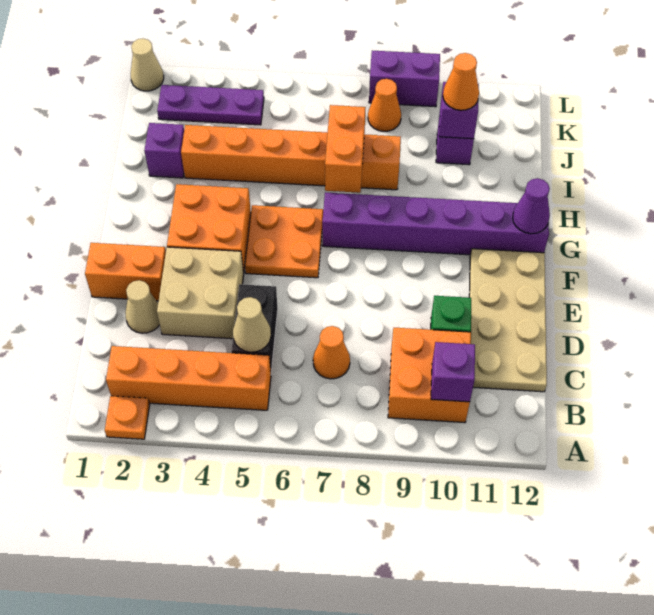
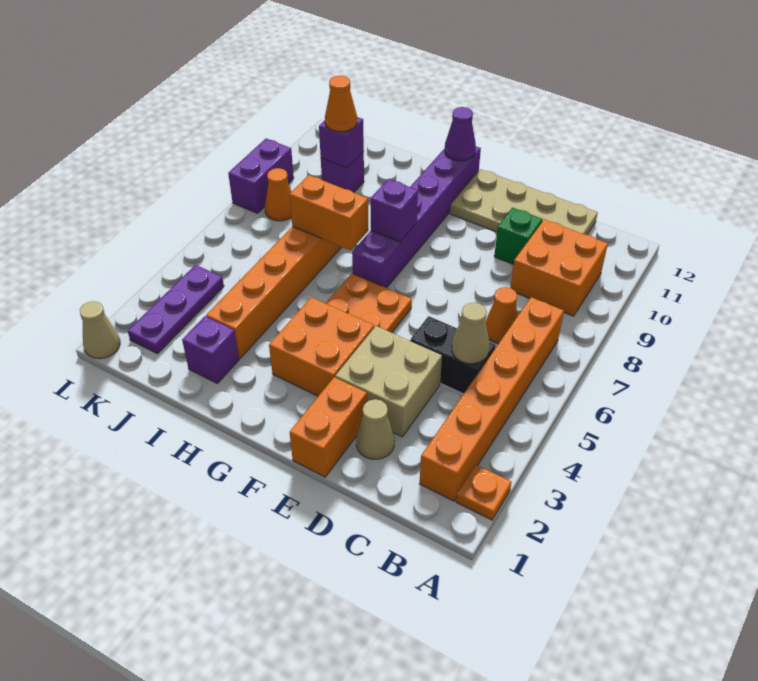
orange 1x4 brick [106,346,271,410] -> orange 1x6 brick [419,297,564,501]
purple 1x1 brick [431,342,475,402] -> purple 1x1 brick moved to [371,179,418,242]

